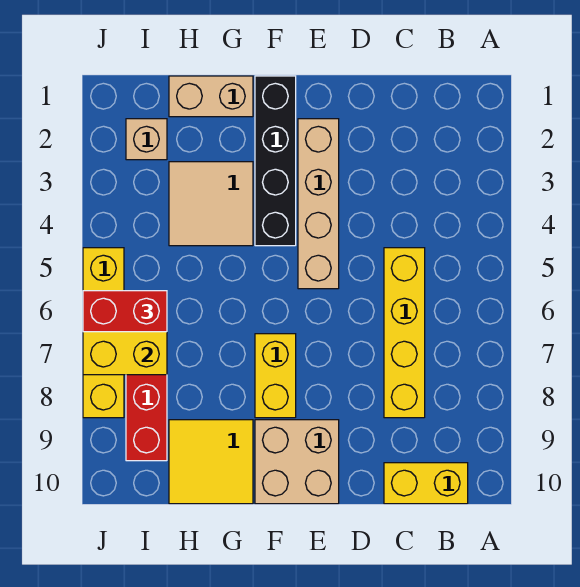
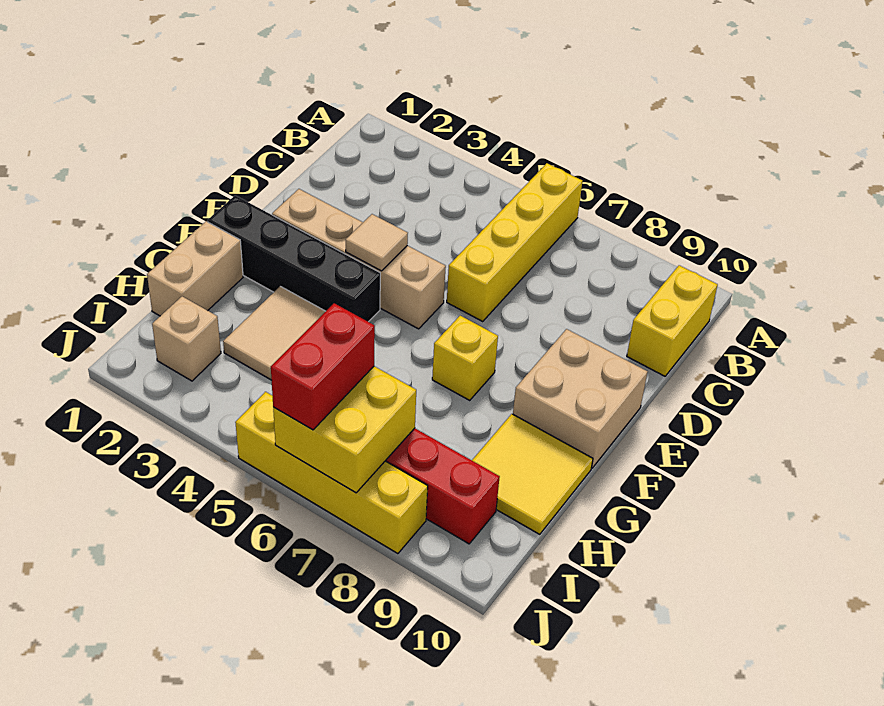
yellow 1x4 brick [384,248,425,418] -> yellow 1x4 brick turned to [447,163,582,321]
none -> tan 1x1 tile [346,214,408,271]
yellow 1x2 brick [255,334,296,418] -> yellow 1x1 brick [432,316,498,400]

